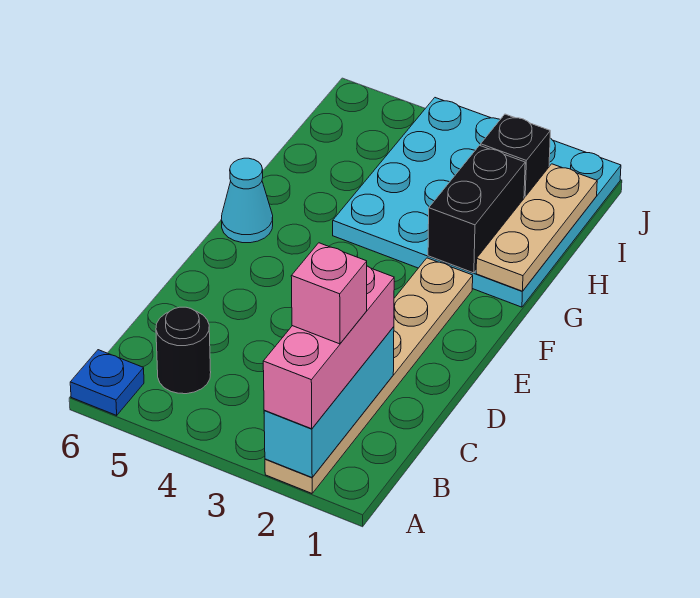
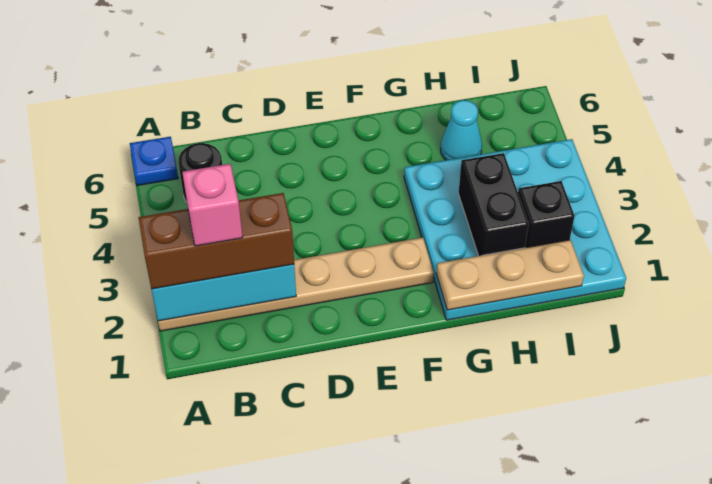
pink 1x3 brick [263,266,394,429] -> brown 1x3 brick [138,193,294,289]
cyan 1x1 cone [221,158,273,243] -> cyan 1x1 cone moved to [440,100,482,160]
black 1x2 brick [428,145,525,273] -> black 1x2 brick turned to [458,153,529,256]

